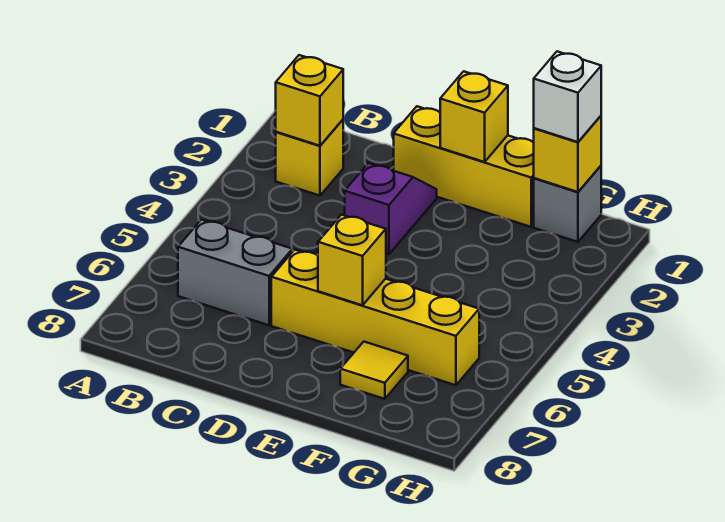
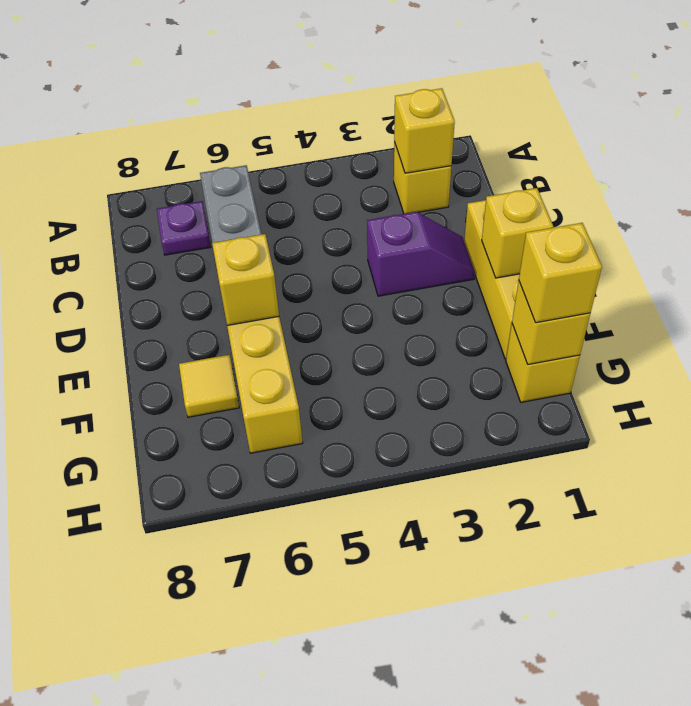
none -> purple 1x1 plate [157,201,211,255]
grey 1x1 brick [534,166,601,242] -> yellow 1x1 brick [506,324,580,402]
white 1x1 brick [534,51,601,142] -> yellow 1x1 brick [519,223,602,323]

